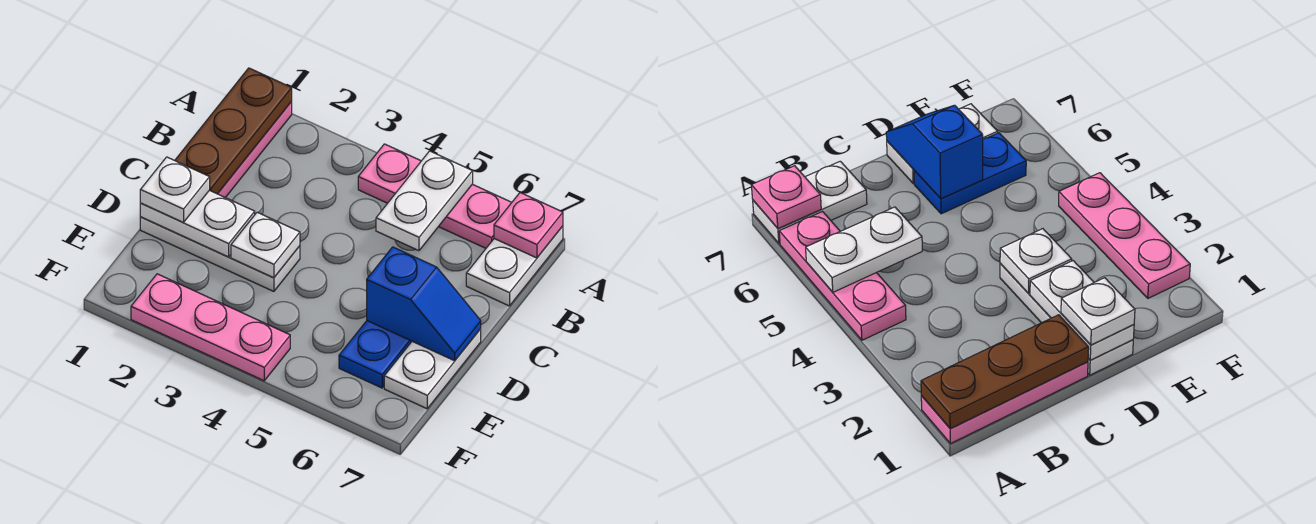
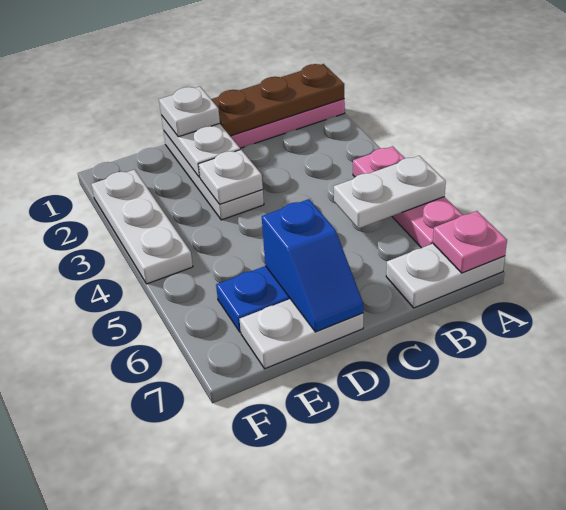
pink 1x3 plate [131,274,290,381] -> white 1x3 plate [91,170,193,284]

